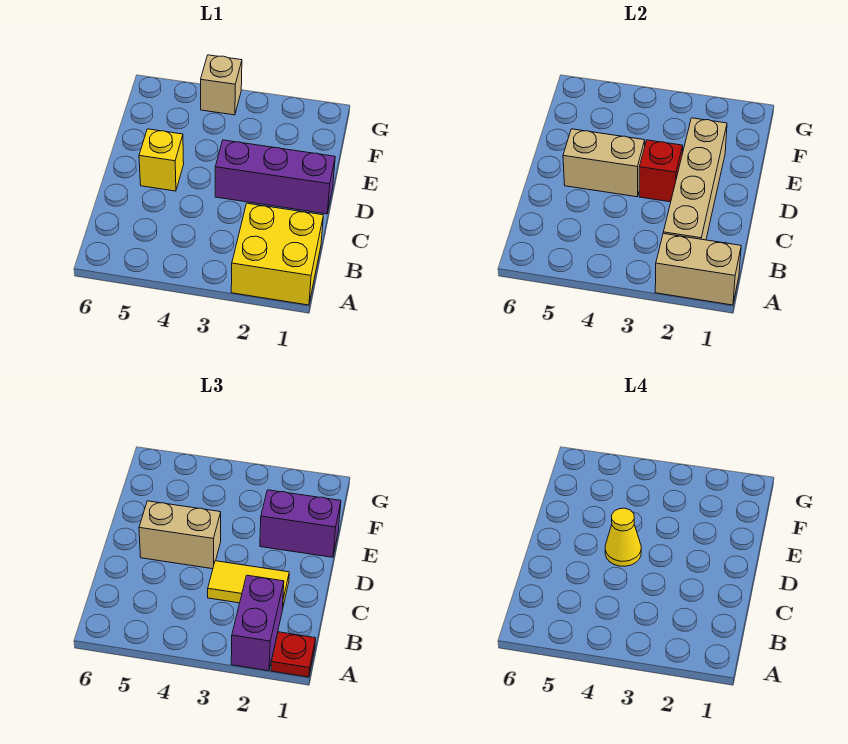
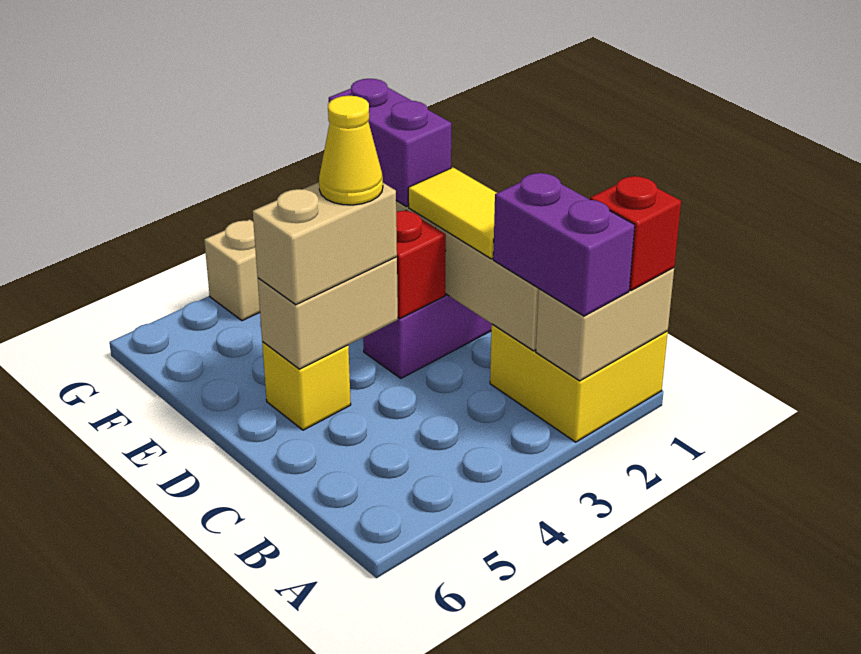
red 1x1 plate [271,632,316,677] -> red 1x1 brick [590,176,681,290]
yellow 1x2 tile [208,561,289,606] -> yellow 1x2 tile turned to [408,167,497,259]
purple 1x2 brick [260,490,341,557] -> purple 1x2 brick turned to [329,79,451,207]

